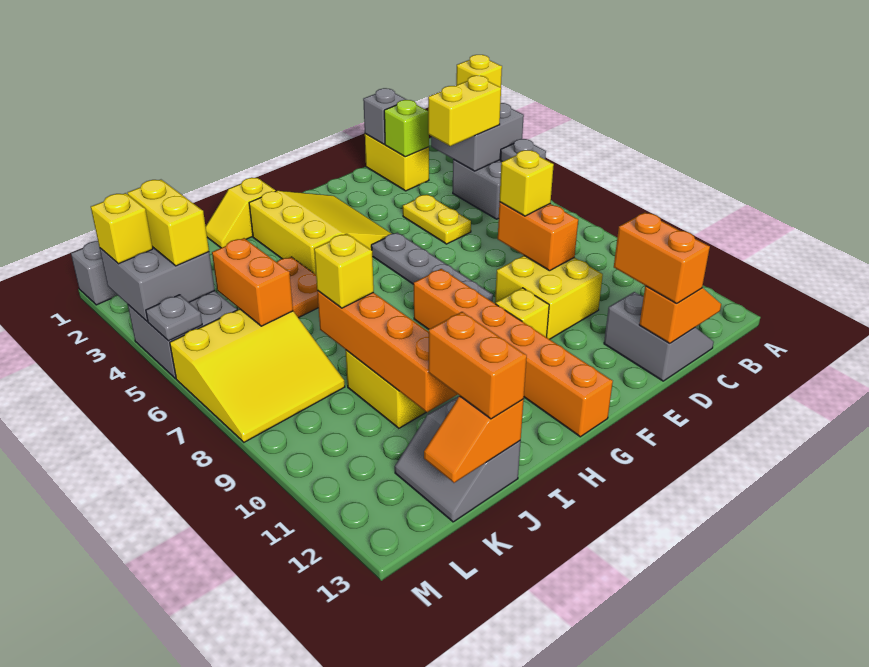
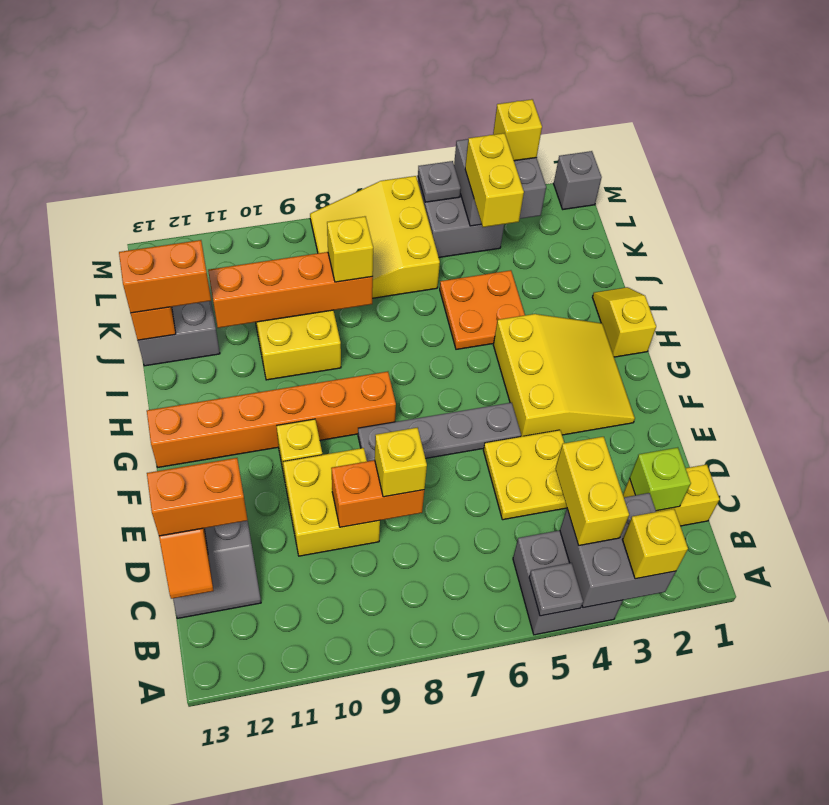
grey 1x1 brick [363,88,407,144] -> none
yellow 1x2 plate [403,195,471,244] -> yellow 2x2 plate [483,430,567,520]
yellow 3x3 slope [249,191,392,274] -> yellow 3x3 slope turned to [493,314,635,437]
orange 1x2 brick [212,238,293,326] -> none
yellow 1x2 brick [128,180,209,266] -> yellow 1x2 brick turned to [465,133,524,227]

